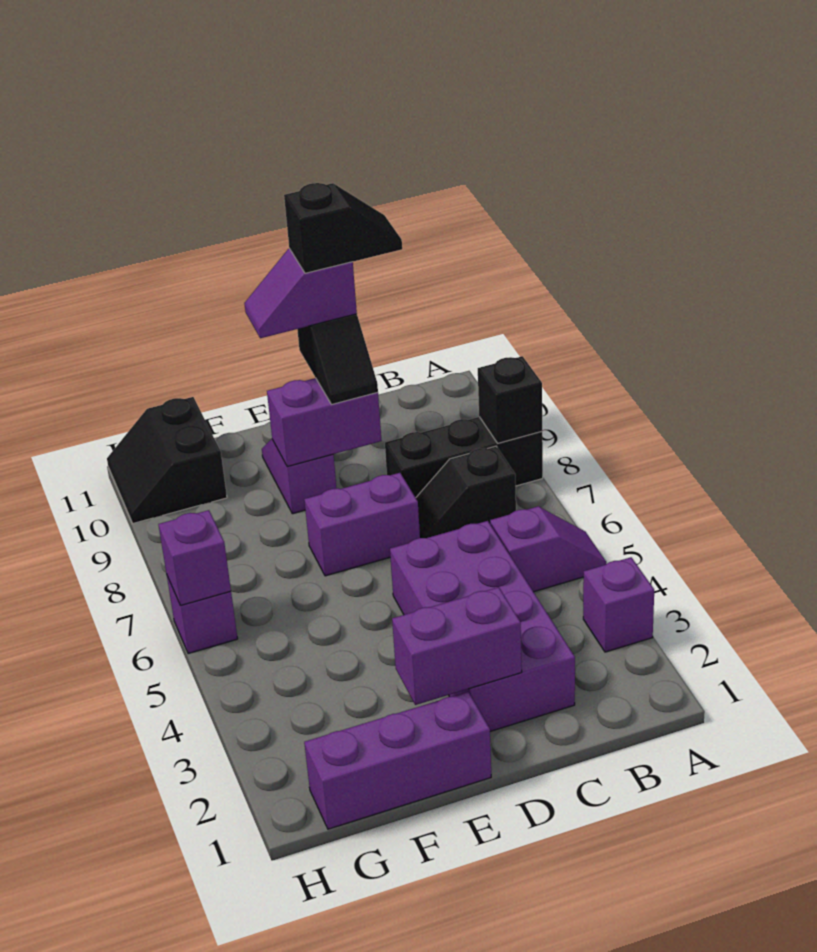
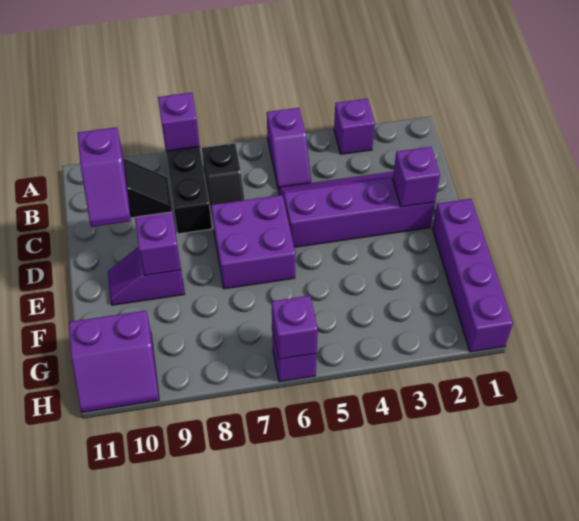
purple 1x2 slope [490,507,606,592] -> purple 1x2 slope turned to [267,108,311,190]
black 1x1 brick [478,356,542,443] -> purple 1x1 brick [158,93,200,151]
purple 2x4 brick [390,521,575,732] -> purple 2x4 slope [279,171,435,247]
black 1x2 slope [284,183,402,273] -> none
purple 1x2 brick [392,587,522,705] -> purple 1x1 brick [393,147,440,207]
purple 1x2 brick [304,473,420,576] -> purple 2x2 brick [211,195,295,289]
purple 1x3 brick [304,692,491,829] -> purple 1x4 brick [432,199,513,352]
black 2x2 slope [107,397,227,523] -> purple 2x2 slope [69,311,159,412]

